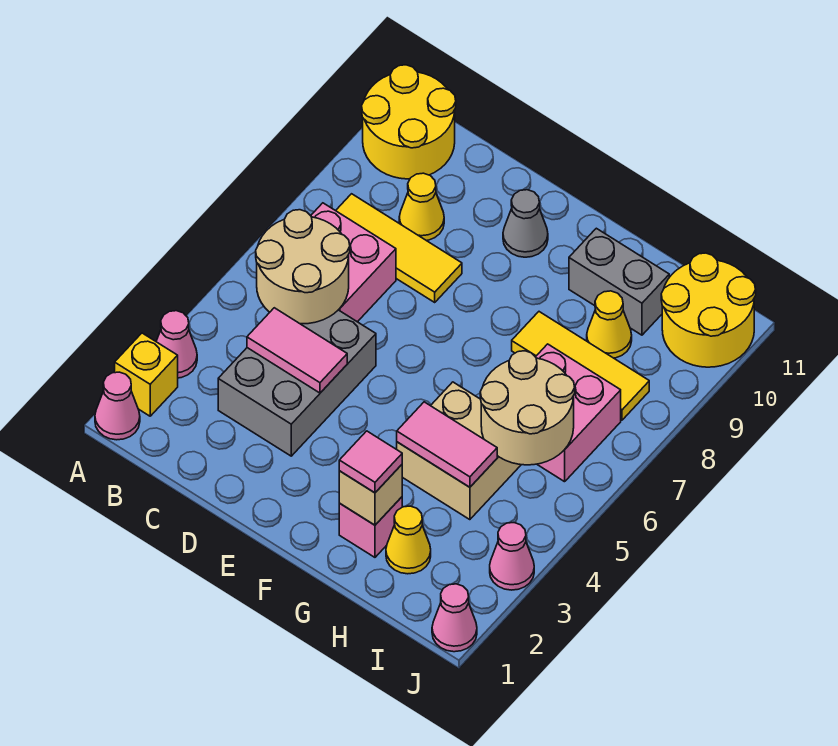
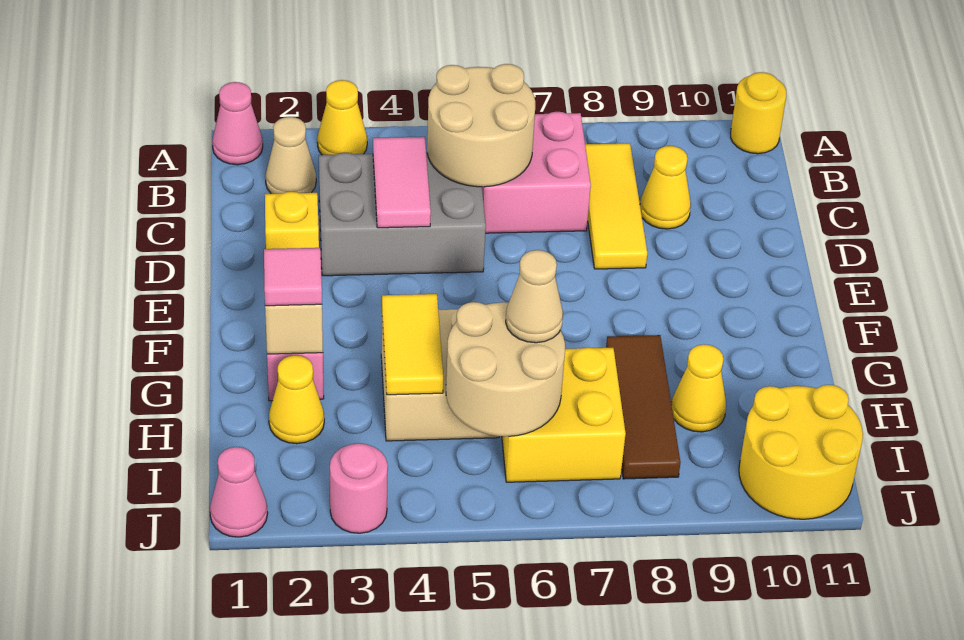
yellow 1x1 brick [115,333,178,416] -> yellow 1x1 brick moved to [265,192,319,249]
pink 1x1 cone [156,311,197,378] -> yellow 1x1 cone [317,80,367,155]
yellow 2x2 round brick [362,65,456,179] -> yellow 1x1 round brick [731,72,786,154]
none -> tan 1x1 cone [265,117,316,194]
grey 1x1 cone [503,190,548,257] -> none
pink 1x2 tile [397,402,497,487] -> yellow 1x2 tile [382,294,443,395]
yellow 1x3 tile [512,312,649,420] -> brown 1x3 tile [606,335,681,479]
grey 1x2 brick [569,228,669,335] -> none
pink 2x2 brick [536,344,621,482] -> yellow 2x2 brick [502,348,626,482]
none -> tan 1x1 cone [506,250,563,343]
pink 1x1 cone [490,523,534,590] -> pink 1x1 round brick [330,443,388,533]

